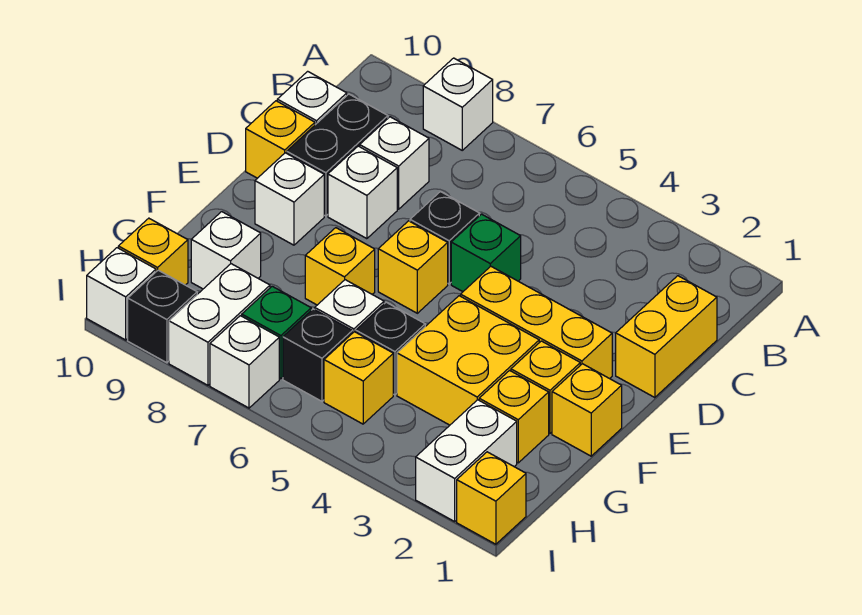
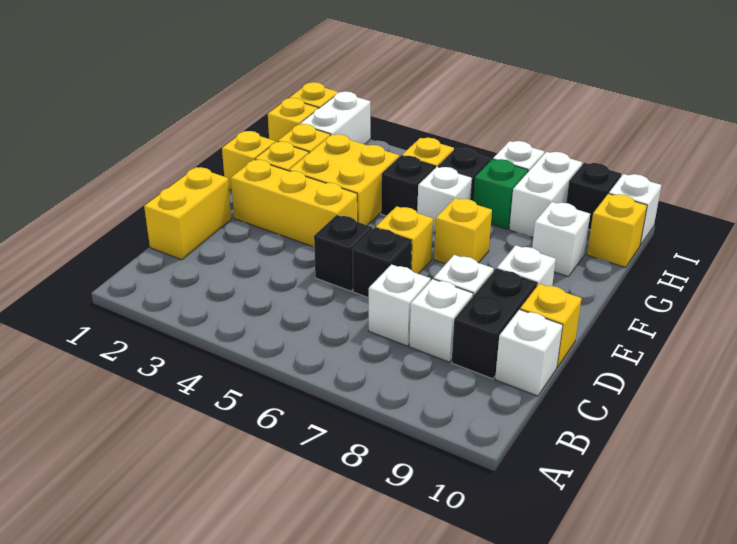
white 1x1 brick [423,58,493,150] -> white 1x1 brick moved to [369,265,431,346]
green 1x1 brick [451,214,521,292] -> black 1x1 brick [314,215,373,291]
none -> yellow 1x1 brick [268,98,318,142]

